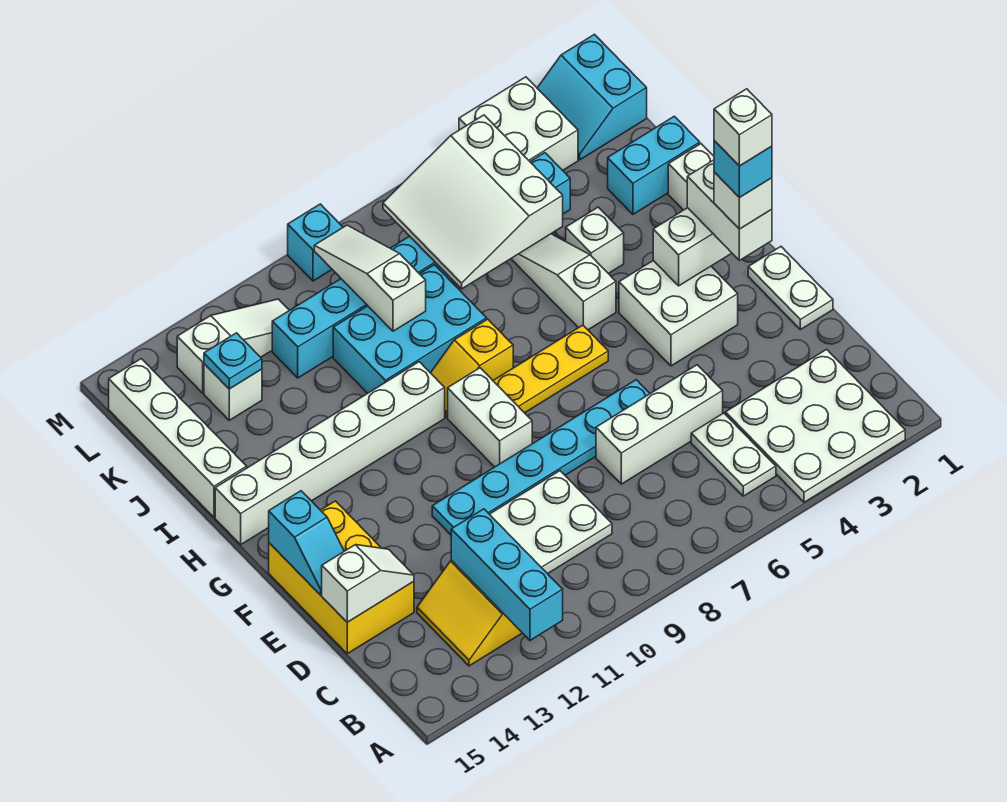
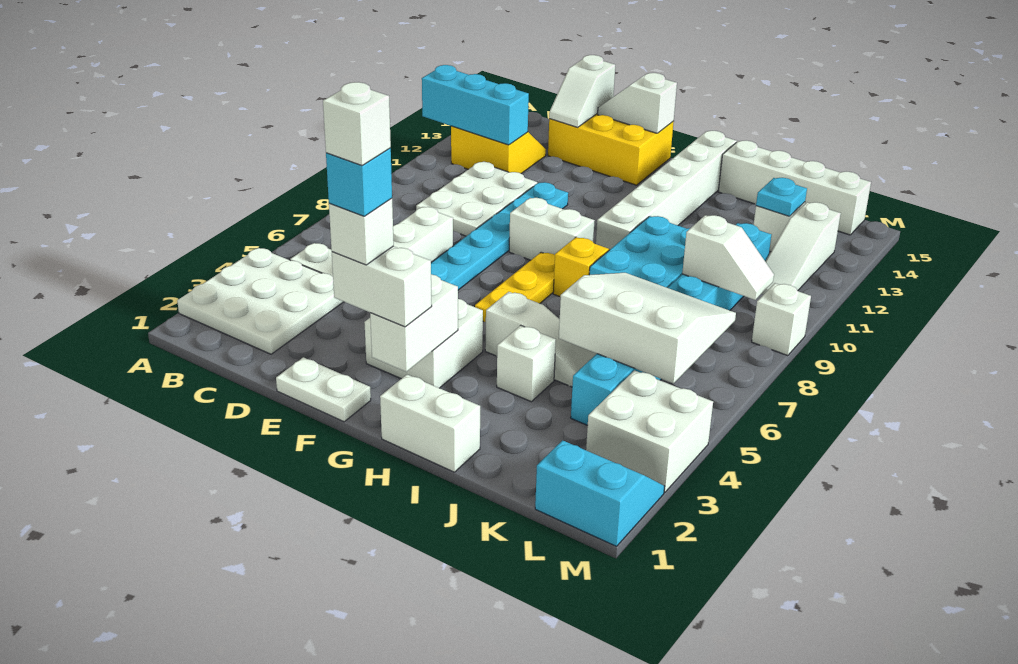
cyan 1x2 slope [269,491,344,595] -> white 1x2 slope [598,73,677,133]
cyan 1x2 brick [608,116,700,214] -> none
white 1x3 slope [314,225,426,331] -> white 1x2 slope [682,215,774,300]
cyan 1x1 brick [288,204,343,281] -> white 1x1 brick [752,283,811,356]

